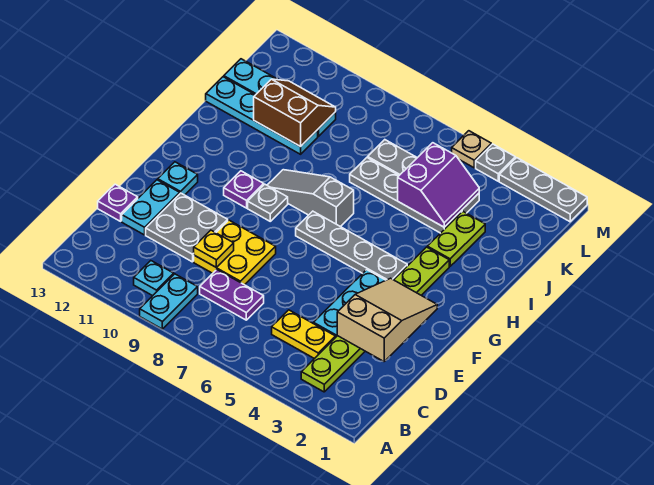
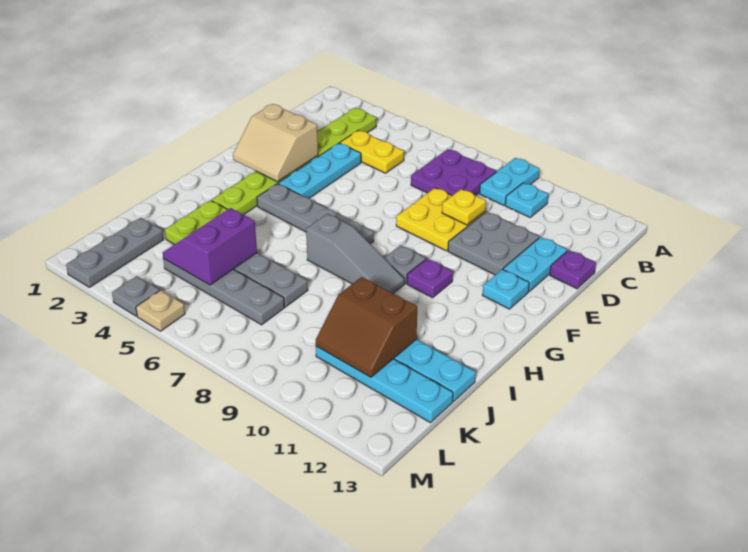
purple 1x2 plate [200,270,264,320] -> purple 2x2 plate [411,149,496,196]
tan 2x3 slope [337,278,437,361] -> tan 2x2 slope [233,104,318,182]
grey 1x3 plate [499,158,587,222] -> grey 1x3 plate turned to [66,218,164,287]

